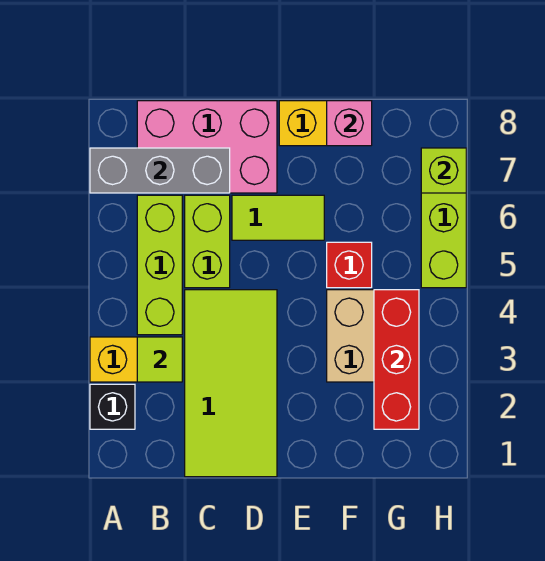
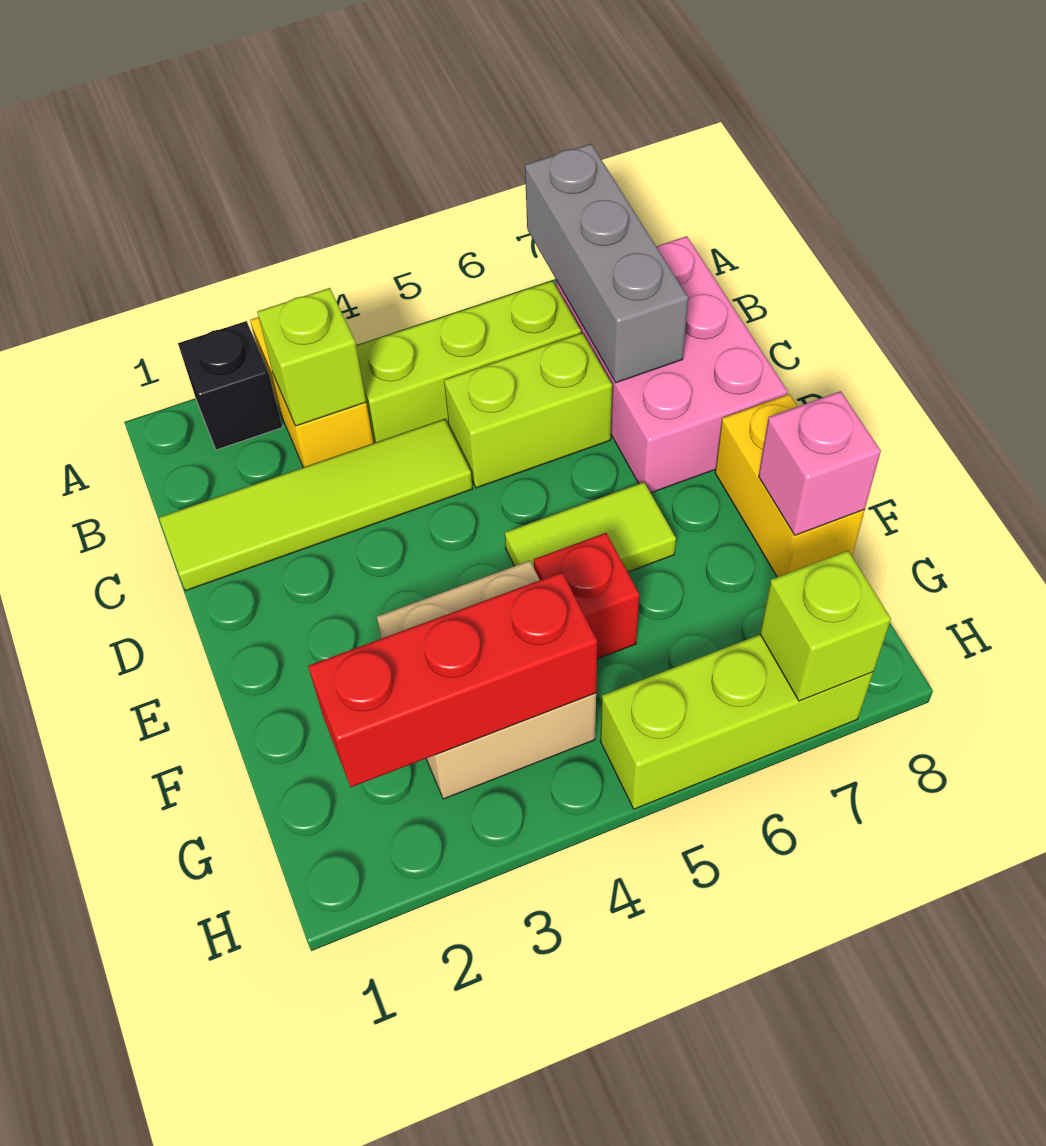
lime 1x1 tile [137,337,182,382] -> lime 1x1 brick [257,288,366,426]
lime 2x4 tile [185,290,277,477] -> lime 1x4 tile [159,419,472,591]
lime 1x2 tile [232,195,324,240] -> lime 1x2 tile turned to [505,482,676,572]

